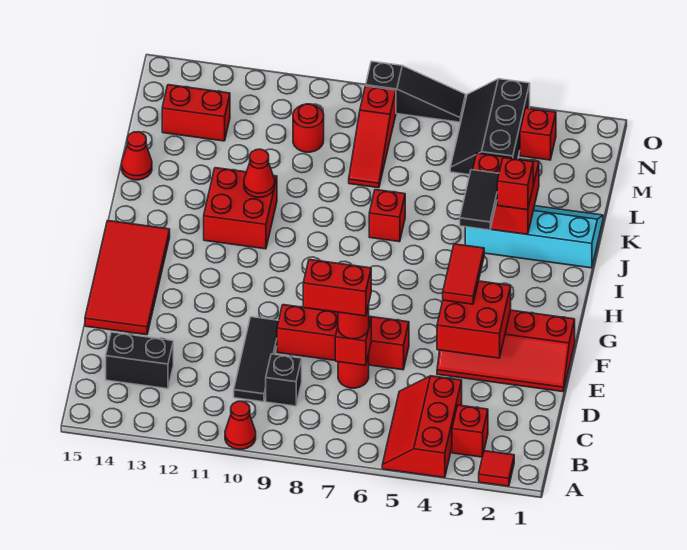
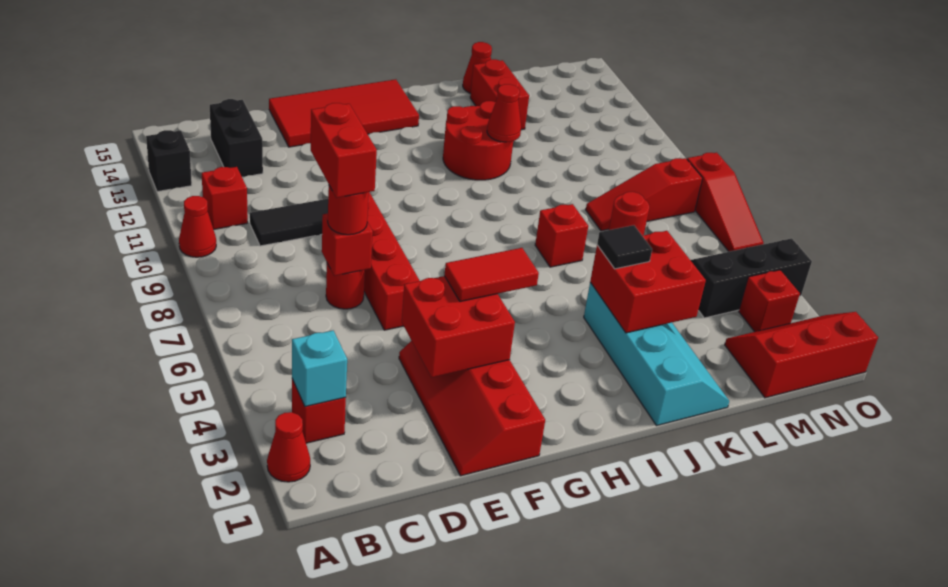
red 1x1 tile [479,451,514,486] -> red 1x1 cone [267,412,310,482]
red 2x3 slope [382,376,462,478] -> red 2x3 slope moved to [725,312,878,398]
none -> cyan 1x1 brick [292,331,347,407]
black 1x1 brick [266,354,302,406] -> black 1x1 brick moved to [146,130,192,192]
black 1x2 tile [460,170,499,230] -> black 1x1 tile [597,225,652,269]
red 2x2 brick [204,168,277,249] -> red 2x2 round brick [443,101,513,180]
red 1x1 brick [497,158,533,210] -> red 1x1 brick moved to [202,167,248,230]
red 1x1 round brick [293,104,324,152] -> red 1x1 round brick moved to [609,192,649,236]
red 1x2 brick [162,85,230,141] -> red 1x2 brick moved to [470,59,529,130]
black 1x3 slope [366,61,466,122] -> red 1x3 slope [687,153,764,252]

